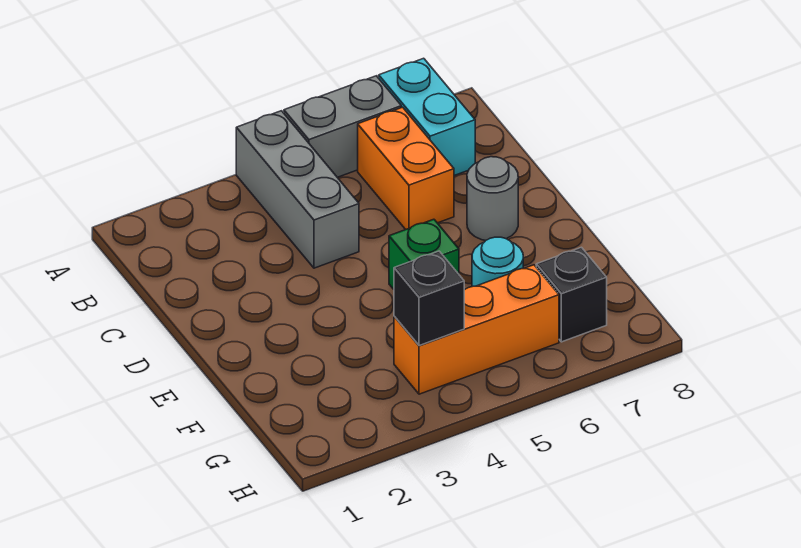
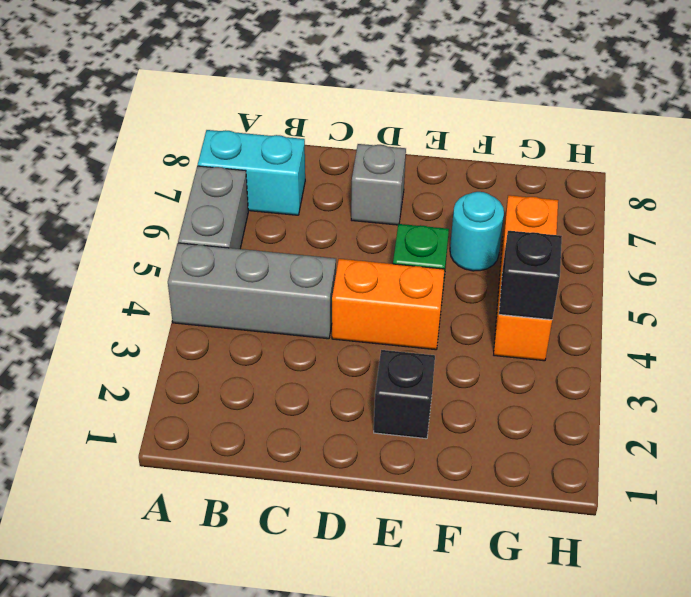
orange 1x2 brick [358,107,454,229] -> orange 1x2 brick moved to [332,259,445,350]
grey 1x1 round brick [467,157,518,241] -> grey 1x1 brick [351,144,406,225]
black 1x1 brick [536,247,607,342] -> black 1x1 brick moved to [374,350,435,439]

